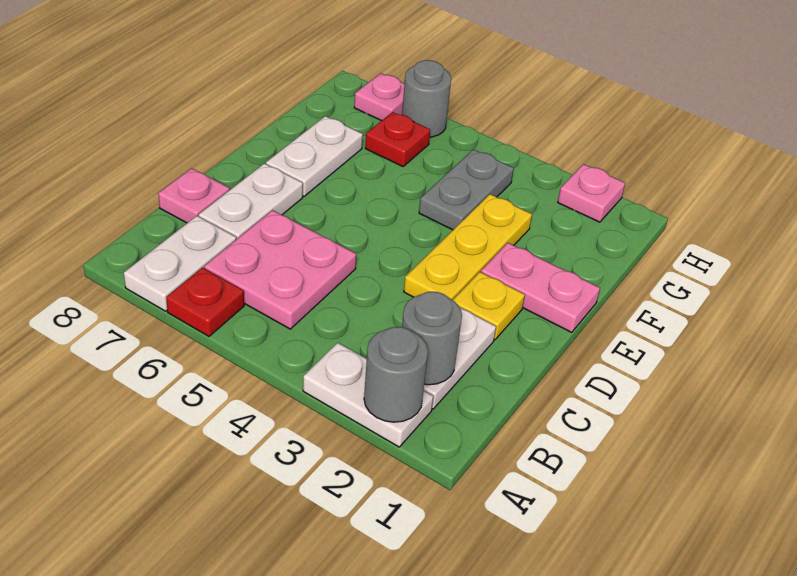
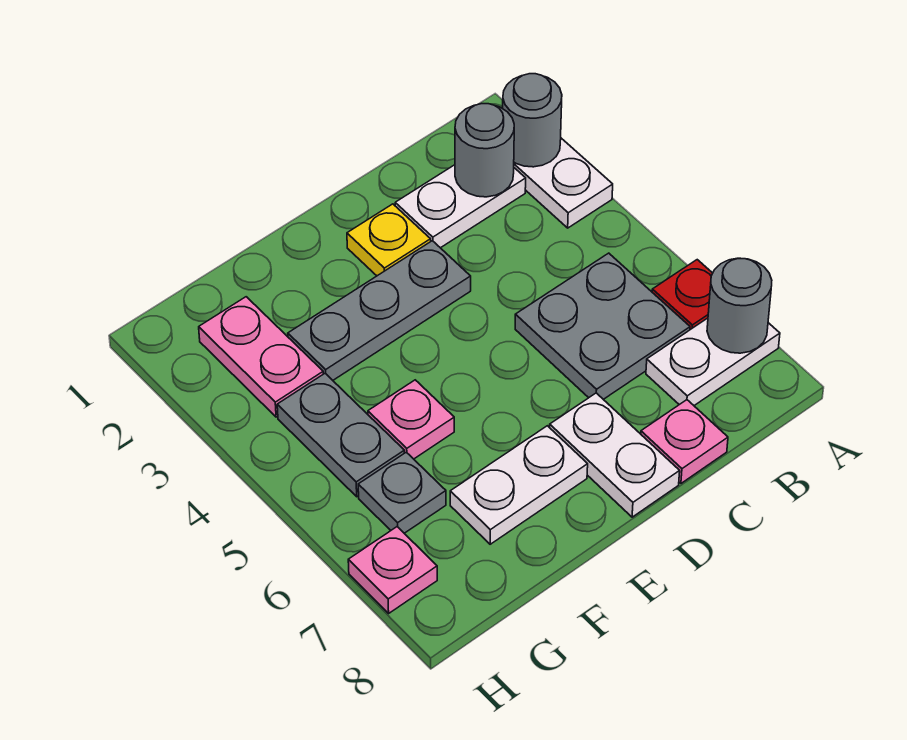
pink 2x2 plate [204,210,356,329] -> grey 2x2 plate [515,253,690,399]
white 1x2 plate [199,163,303,239] -> white 1x2 plate turned to [550,393,680,517]
yellow 1x3 plate [404,194,532,300] -> grey 1x3 plate [288,241,471,380]
pink 1x2 plate [481,243,600,332] -> pink 1x2 plate moved to [199,297,323,417]
grey 1x2 plate [419,149,514,230] -> grey 1x2 plate turned to [277,373,404,497]
red 1x1 plate [365,112,430,166] -> grey 1x1 plate [358,452,446,533]
pink 1x1 plate [558,164,625,222] -> pink 1x1 plate moved to [368,380,454,459]
grey 1x1 round brick [402,60,451,137] -> grey 1x1 round brick moved to [707,258,772,353]

